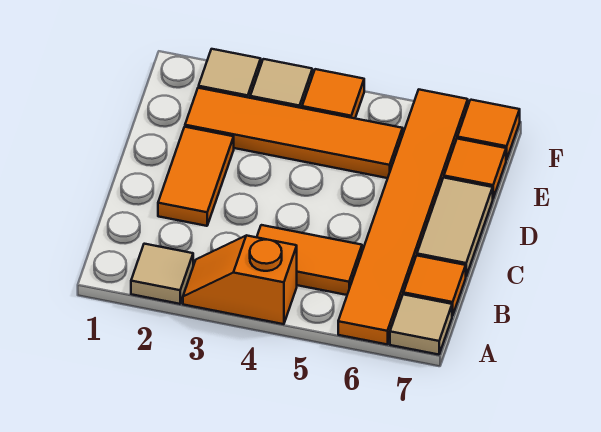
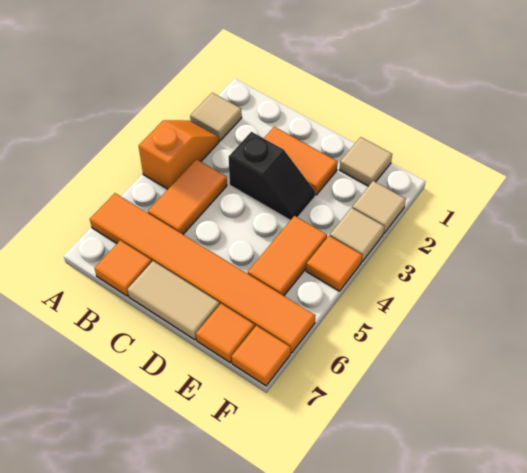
tan 1x1 tile [390,294,452,355] -> tan 1x1 tile moved to [340,137,392,186]
none -> black 1x2 slope [229,132,315,220]
orange 1x4 tile [185,88,403,178] -> orange 1x2 tile [248,216,327,296]

